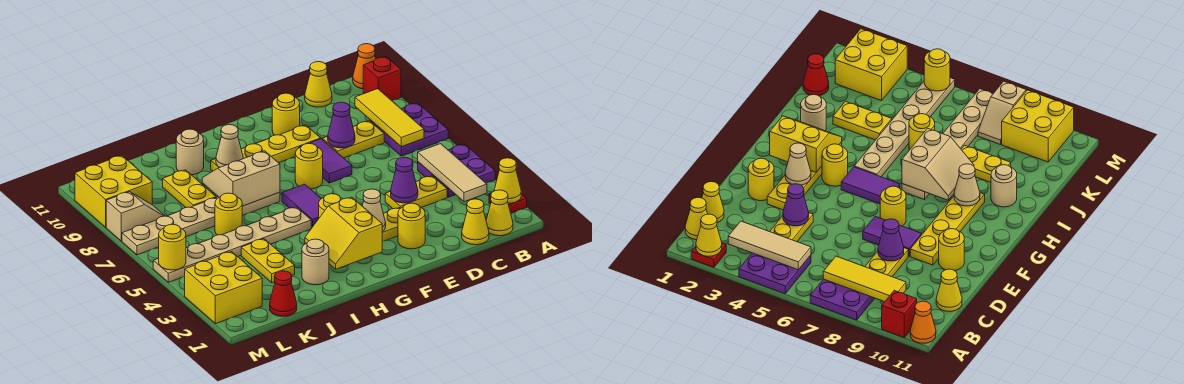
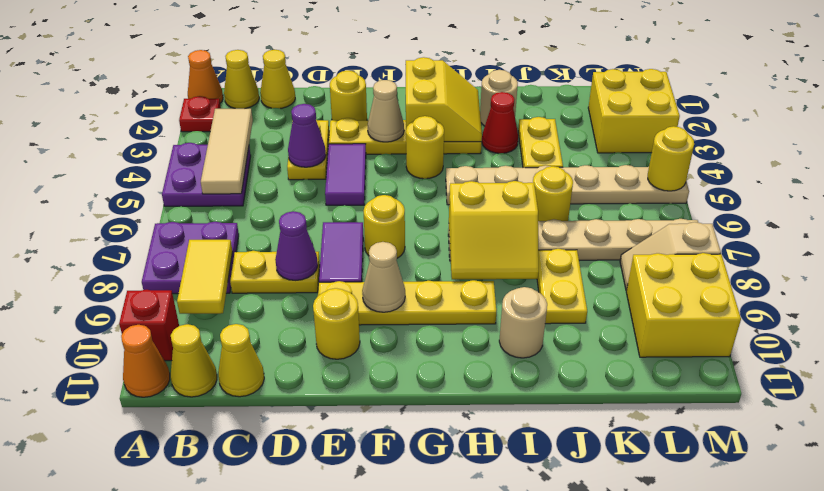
none -> orange 1x1 cone [188,50,223,103]
yellow 1x1 cone [494,158,521,203] -> yellow 1x1 cone moved to [171,324,217,397]
yellow 1x3 tile [355,89,424,147] -> yellow 1x2 tile [177,240,233,314]
yellow 1x2 plate [385,176,447,209] -> yellow 1x2 plate turned to [287,120,329,180]
purple 1x2 tile [282,184,321,228] -> purple 1x2 tile moved to [325,144,366,205]
tan 2x2 slope [202,151,280,206] -> yellow 2x2 slope [449,181,539,279]
tan 1x1 cone [216,125,243,168] -> tan 1x1 cone moved to [362,242,405,312]
red 1x1 cone [270,271,297,317] -> red 1x1 cone moved to [482,92,518,153]

